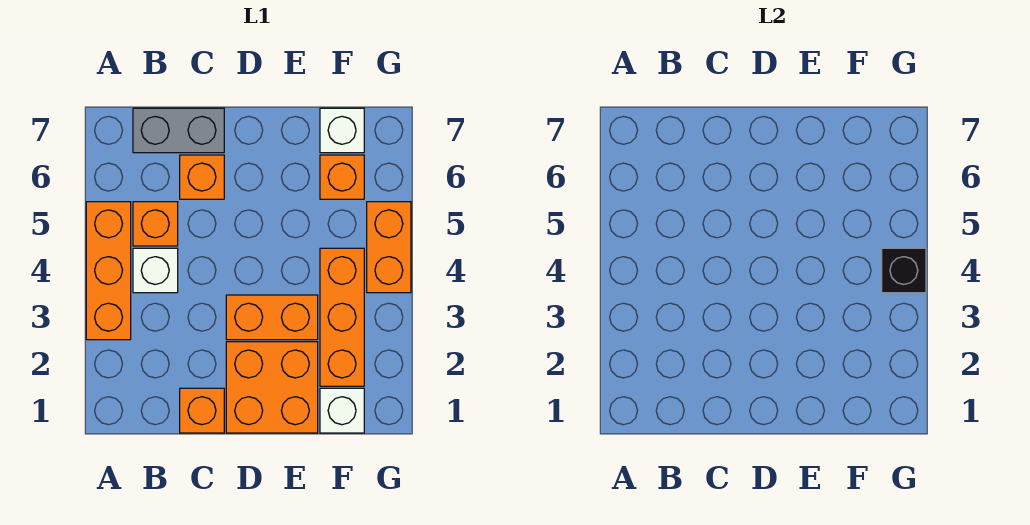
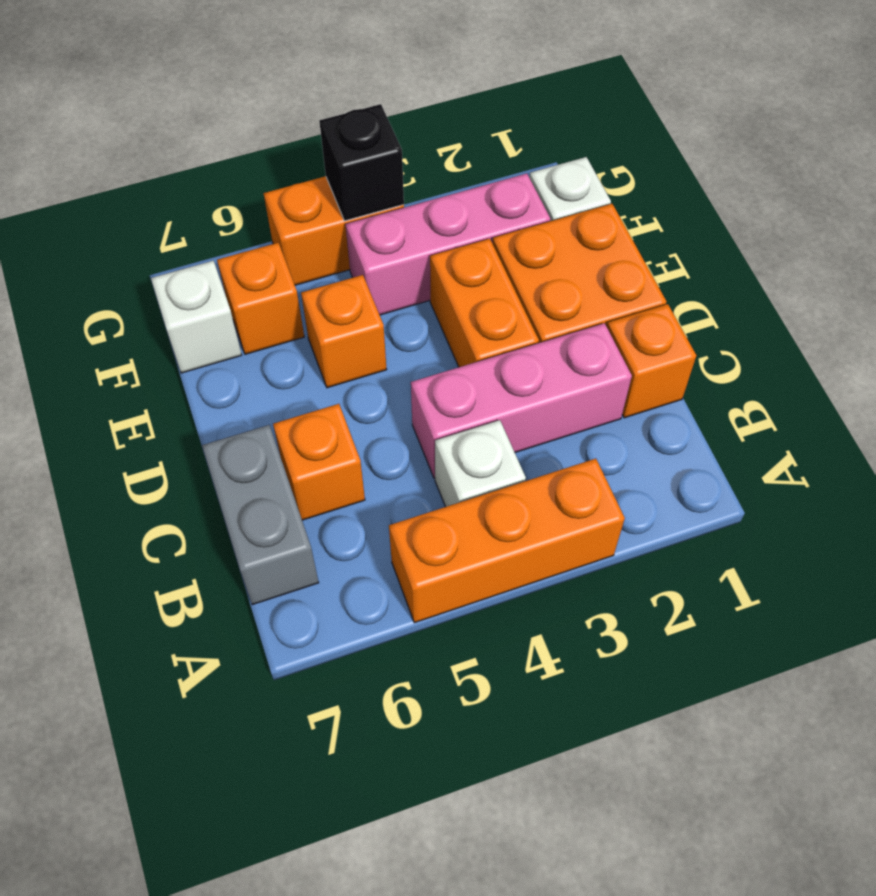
orange 1x1 brick [133,202,178,246] -> orange 1x1 brick moved to [301,275,387,388]
none -> pink 1x3 brick [411,323,632,478]
orange 1x3 brick [320,248,364,386] -> pink 1x3 brick [346,174,550,315]

